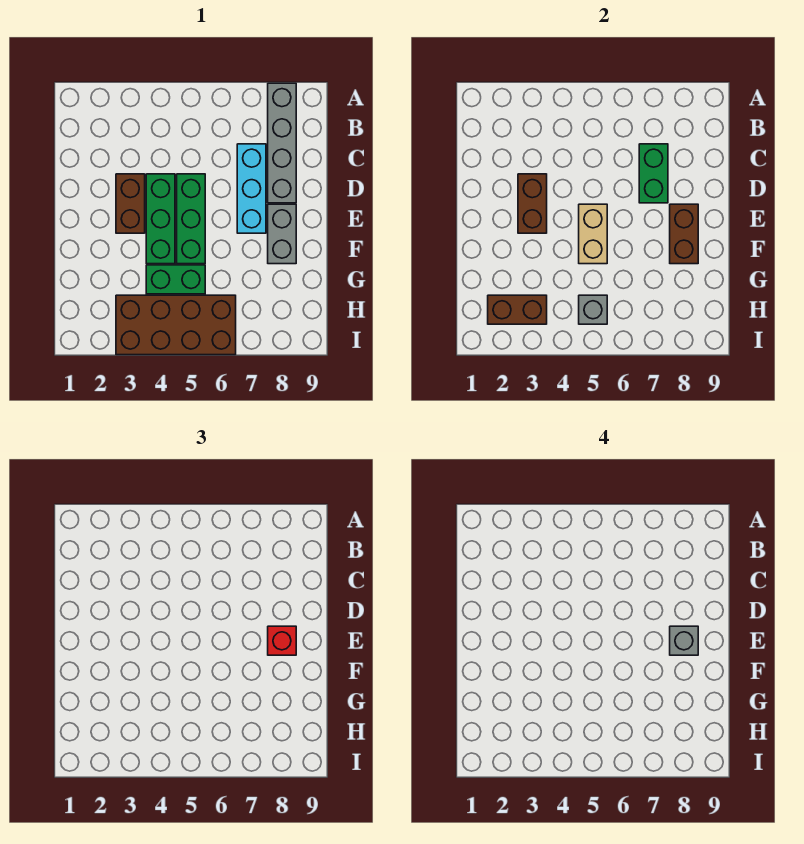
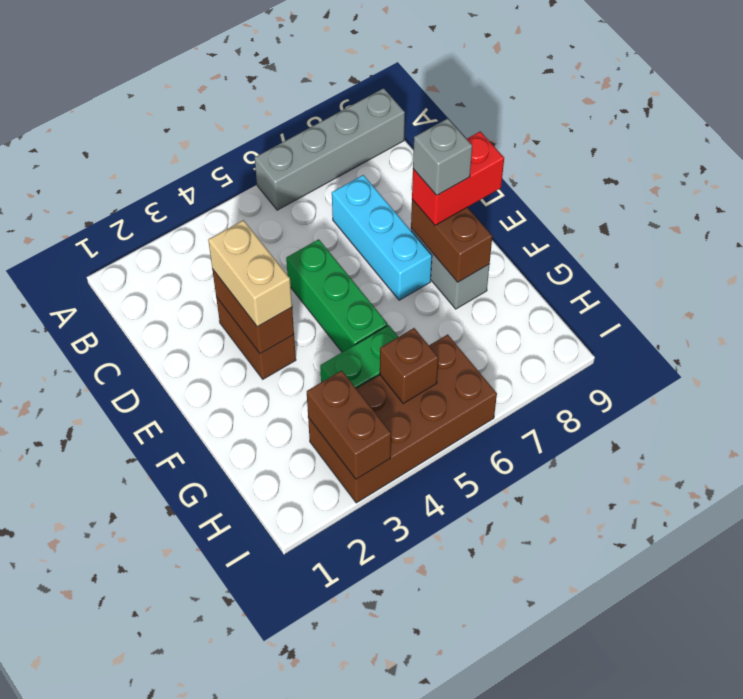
grey 1x4 brick [268,83,296,203] -> grey 1x4 brick turned to [255,88,405,210]
green 1x2 brick [639,144,668,203] -> none
green 1x3 brick [146,174,175,264] -> none
tan 1x2 brick [579,204,607,264] -> tan 1x2 brick moved to [208,220,292,327]
red 1x1 brick [268,626,296,655] -> red 1x2 brick [412,132,504,225]
brown 1x2 brick [488,295,547,324] -> brown 1x2 brick turned to [307,371,391,479]
grey 1x1 brick [579,295,607,324] -> brown 1x1 brick [380,328,438,403]

